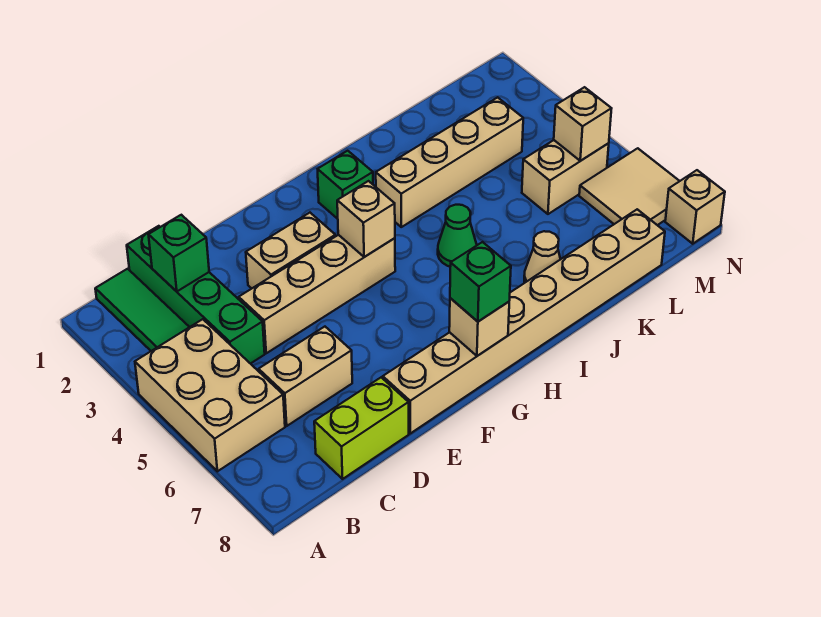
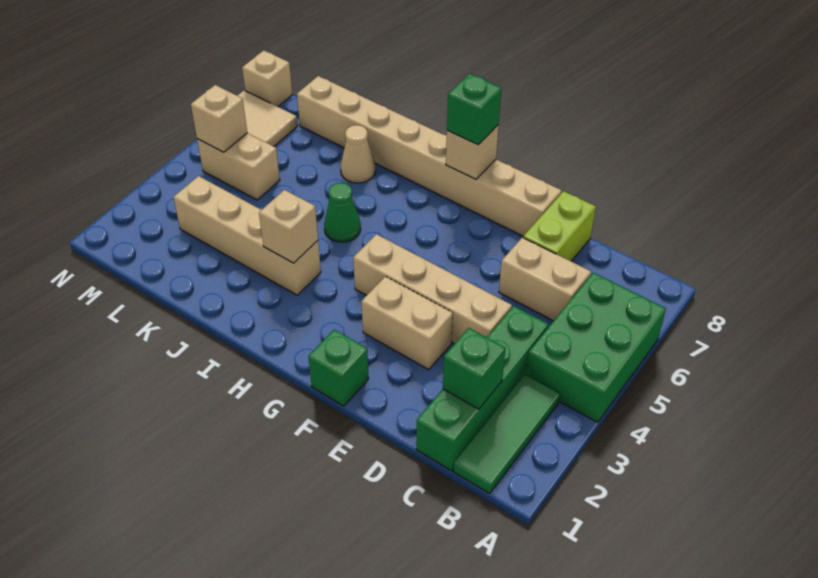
tan 2x3 brick [135,319,285,471] -> green 2x3 brick [526,273,666,422]
lime 1x2 brick [314,377,409,479] -> lime 1x2 brick turned to [523,191,596,261]
tan 1x1 brick [337,181,395,257] -> tan 1x1 brick moved to [259,190,318,263]
green 1x1 brick [318,151,373,219] -> green 1x1 brick moved to [308,330,369,406]

